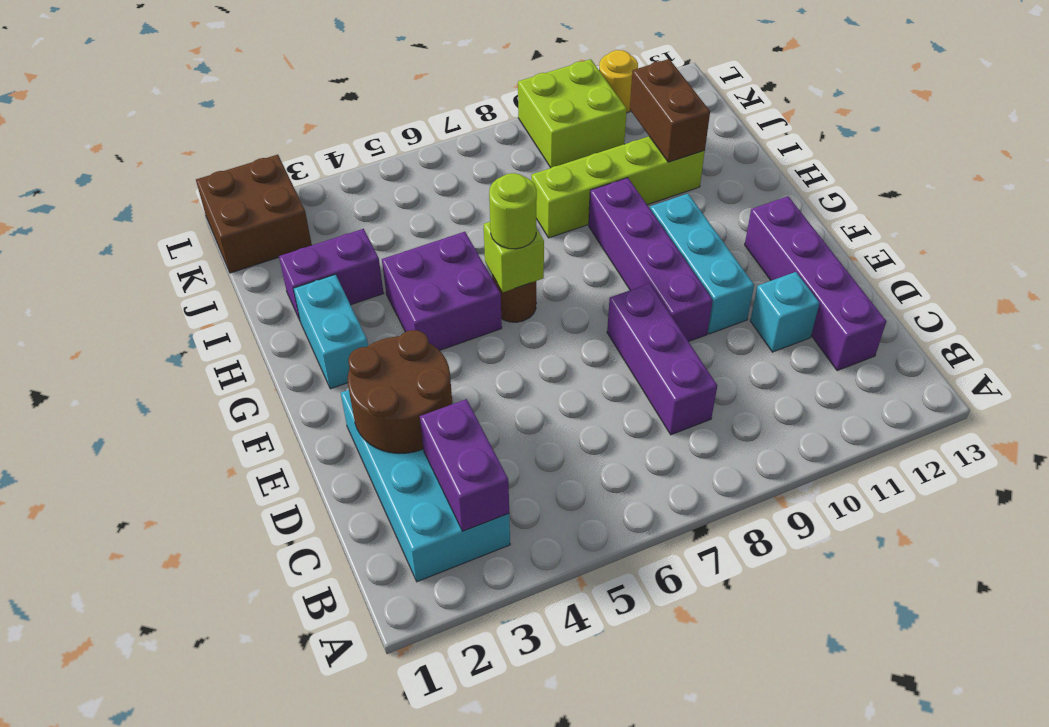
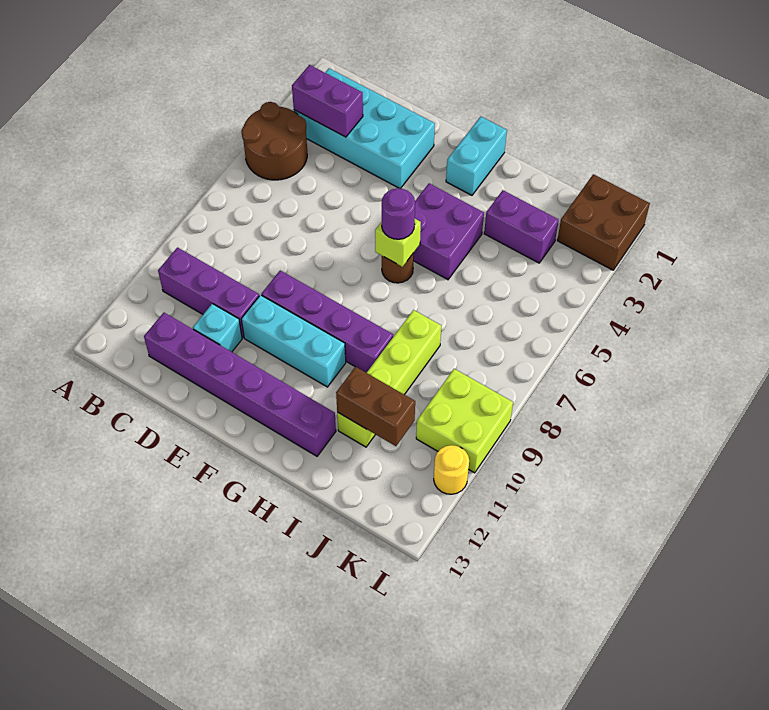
purple 1x3 brick [607,283,717,435] -> purple 1x3 brick moved to [158,248,259,338]
purple 1x4 brick [745,196,886,371] -> purple 1x6 brick [144,313,336,456]
brown 2x2 round brick [348,330,453,453] -> brown 2x2 round brick moved to [241,102,307,180]
cyan 1x2 brick [293,274,368,389] -> cyan 1x2 brick turned to [446,117,507,195]
lime 1x1 round brick [489,173,537,249] -> purple 1x1 round brick [382,188,415,239]
purple 1x2 brick [279,229,384,320] -> purple 1x2 brick turned to [484,190,559,263]

